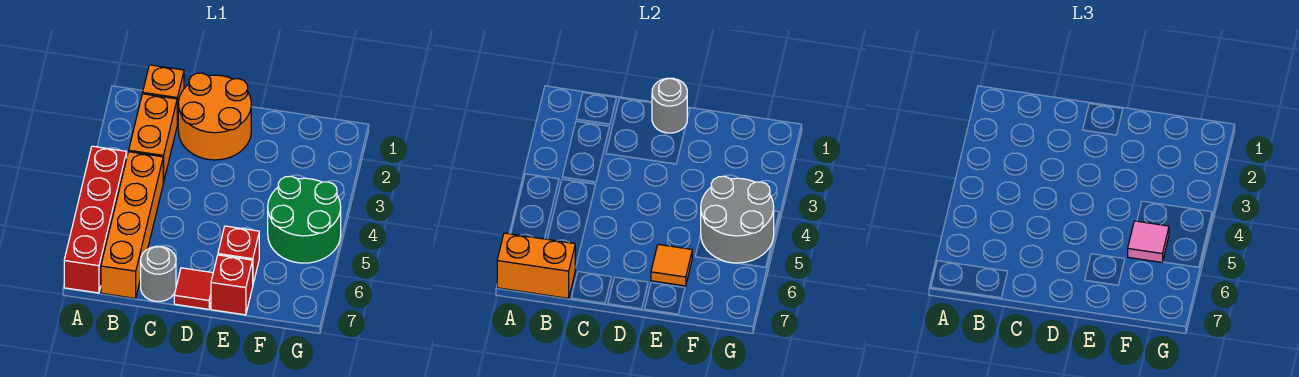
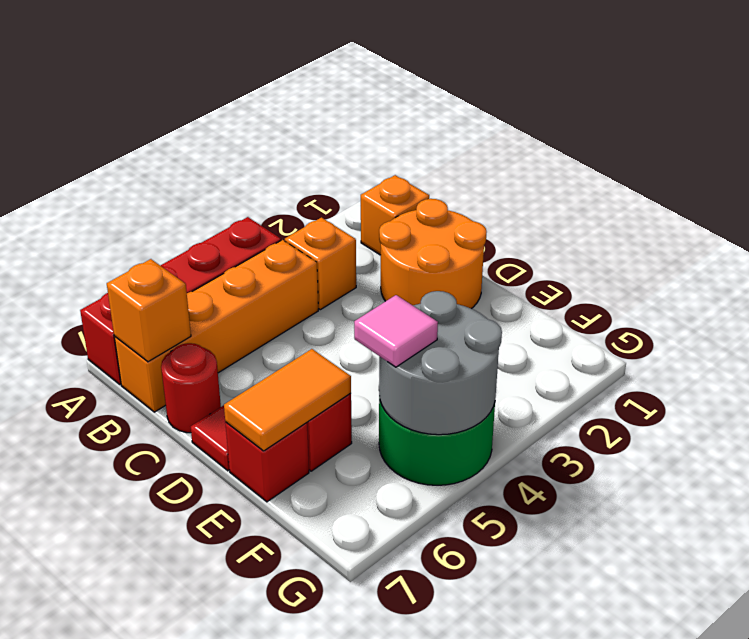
orange 1x2 brick [497,233,575,298] -> orange 1x1 brick [107,259,191,362]
orange 1x2 brick [129,94,177,182] -> orange 1x1 brick [285,217,356,310]
grey 1x1 round brick [141,246,176,302] -> red 1x1 round brick [161,343,221,433]
grey 1x1 round brick [652,78,687,133] -> none
orange 1x1 tile [651,244,692,286] -> orange 1x2 tile [224,349,351,451]

